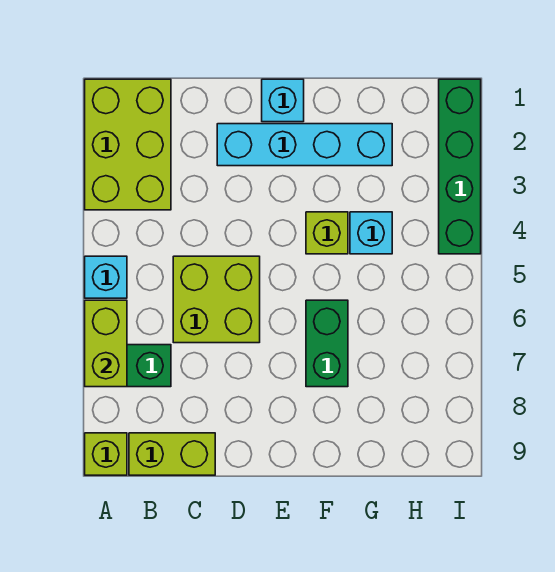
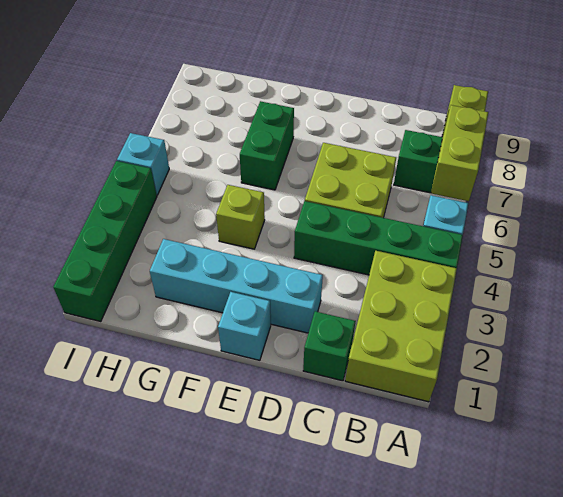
none -> green 1x4 brick [294,201,463,275]
lime 1x2 brick [129,433,215,475] -> none
none -> green 1x1 brick [303,311,356,381]
cyan 1x1 brick [350,212,392,254] -> cyan 1x1 brick moved to [117,133,169,195]

